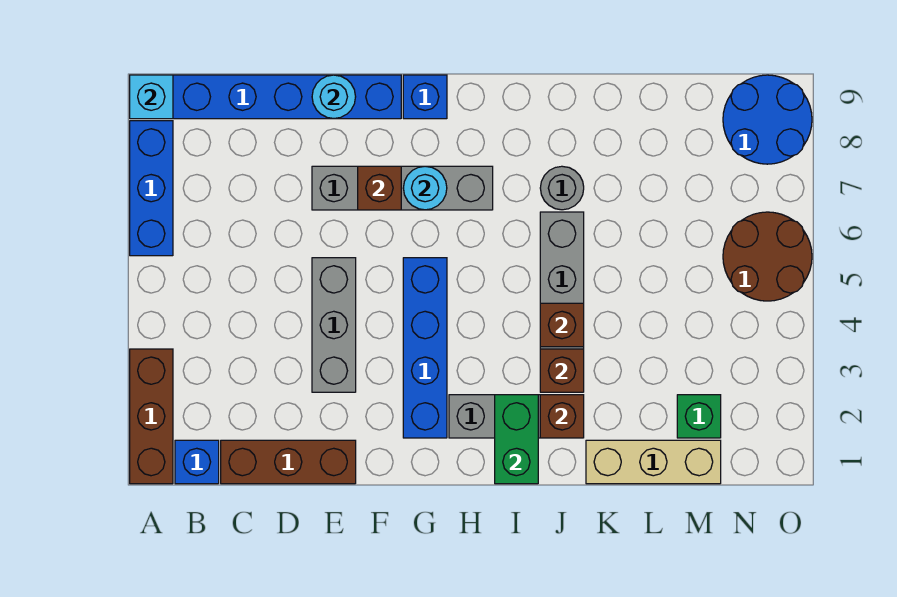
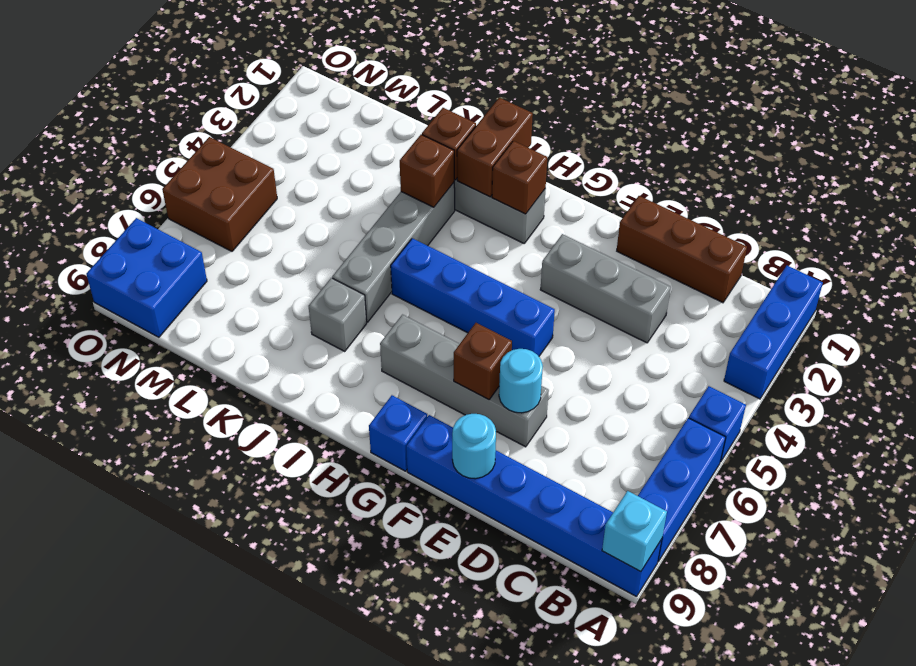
brown 1x3 brick [130,349,173,484] -> blue 1x3 brick [724,266,823,399]
blue 1x1 brick [175,440,219,484] -> blue 1x1 brick moved to [689,386,746,462]
grey 1x3 brick [312,258,356,392] -> grey 1x3 brick turned to [540,234,671,343]
blue 1x4 brick [403,258,447,438] -> blue 1x4 brick turned to [391,238,555,356]
cyan 1x1 round brick [403,166,447,210] -> cyan 1x1 round brick moved to [499,349,543,413]
green 1x2 brick [495,395,538,484] -> brown 1x2 brick [457,98,533,197]
brown 1x1 brick [540,303,584,347] -> brown 1x1 brick moved to [492,141,547,214]
grey 1x1 round brick [540,166,584,210] -> grey 1x1 brick [309,278,367,351]
tan 1x3 brick [586,440,721,484] -> none
green 1x1 brick [677,395,721,438] -> none
brown 2x2 round brick [723,212,812,301] -> brown 2x2 brick [162,137,277,251]
blue 2x2 round brick [723,75,812,164] -> blue 2x2 brick [86,218,207,337]

